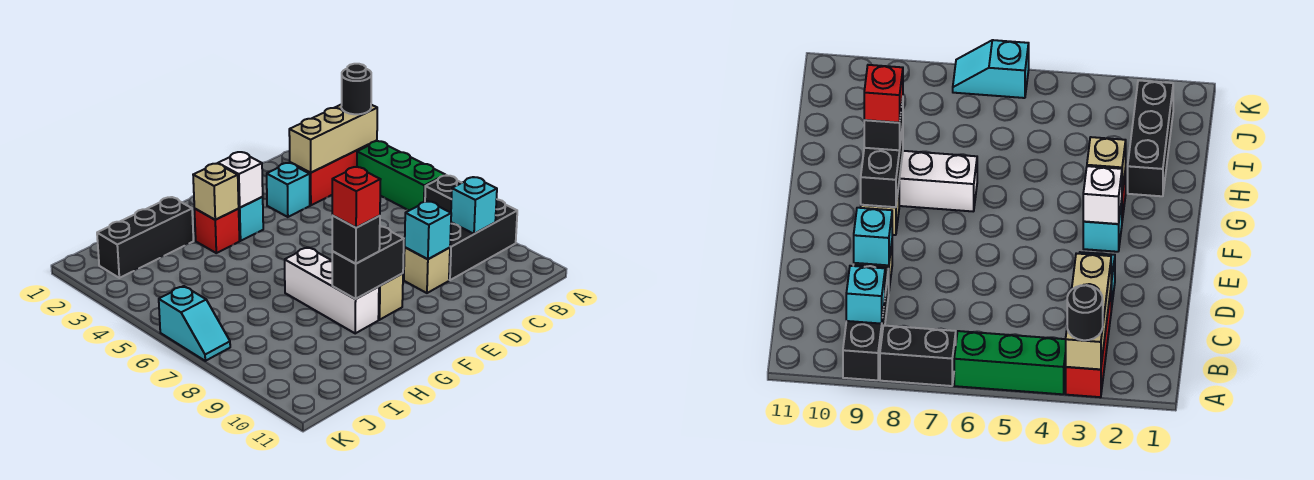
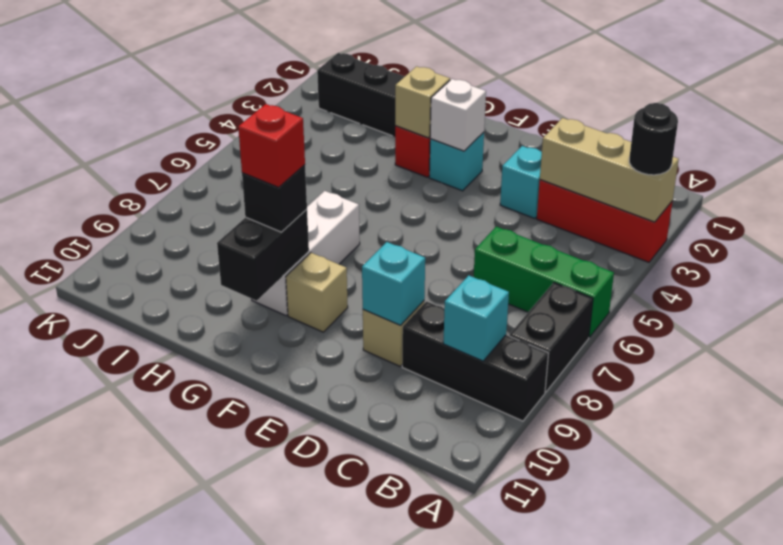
green 1x3 brick [357,141,445,211] -> green 1x3 brick turned to [474,227,614,337]
black 1x2 brick [332,226,404,299] -> black 1x2 brick turned to [217,209,309,301]
cyan 1x2 slope [159,286,230,361] -> none

